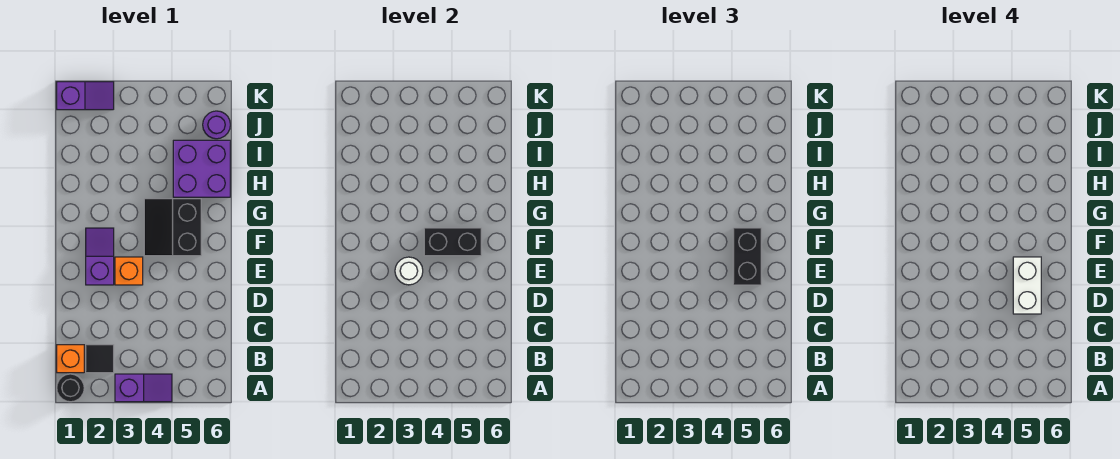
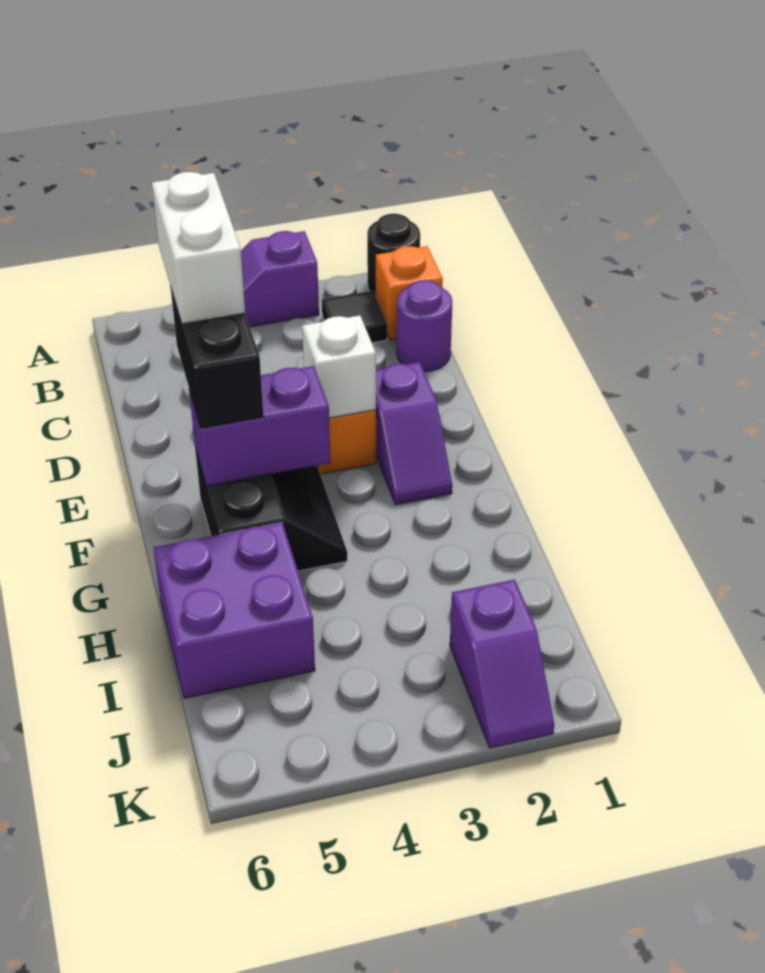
white 1x1 round brick [395,257,423,285] -> white 1x1 brick [302,316,376,418]
black 1x2 brick [424,228,481,256] -> purple 1x2 brick [189,366,330,486]
purple 1x1 round brick [203,111,230,139] -> purple 1x1 round brick moved to [397,280,452,371]
purple 1x2 slope [57,82,114,110] -> purple 1x2 slope turned to [450,579,554,748]

